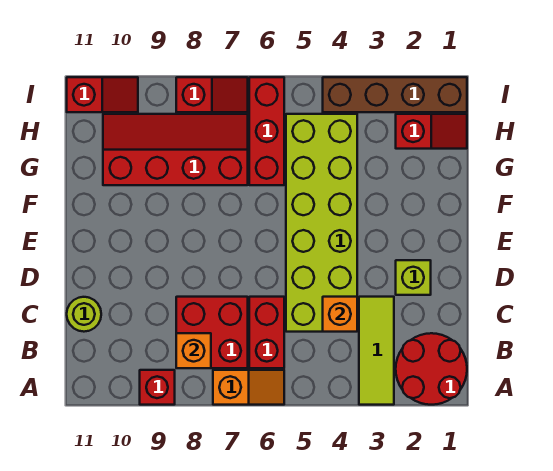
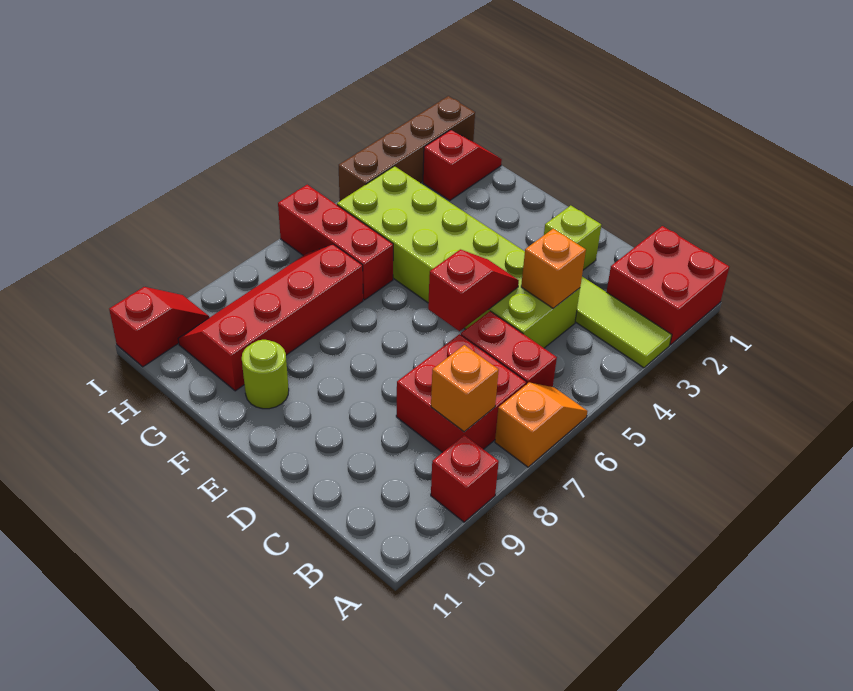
red 2x2 round brick [396,333,467,405] -> red 2x2 brick [607,226,729,345]
lime 1x1 round brick [67,297,101,332] -> lime 1x1 round brick moved to [242,340,289,409]
red 1x2 slope [176,77,248,112] -> red 1x2 slope moved to [428,249,519,331]

